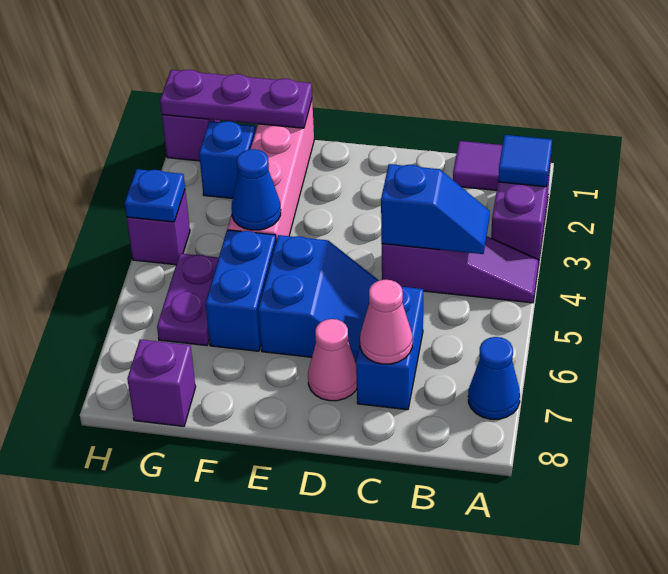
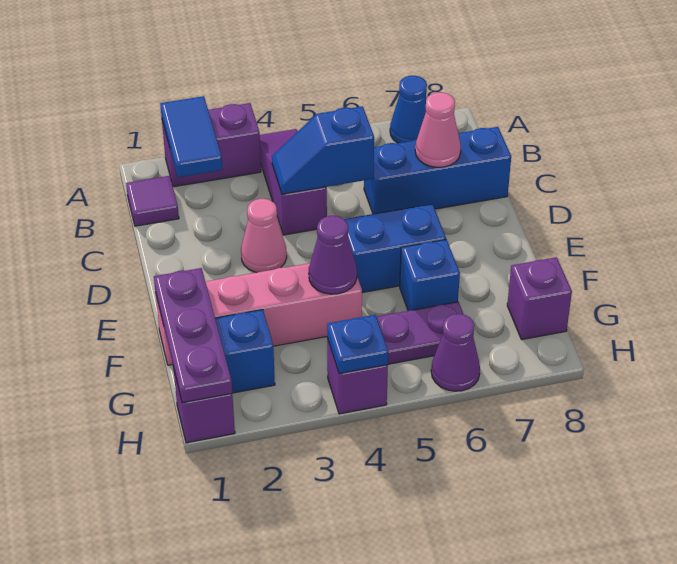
blue 1x1 tile [498,135,552,187] -> blue 1x2 tile [160,96,223,177]
blue 1x2 slope [381,164,490,254] -> blue 1x2 slope turned to [272,106,374,194]
blue 1x2 brick [356,287,423,410] -> blue 1x3 brick [364,127,511,214]
pink 1x1 cone [308,319,357,401] -> pink 1x1 cone moved to [241,199,287,272]
blue 1x1 cone [231,149,281,230] -> purple 1x1 cone [309,216,357,294]
blue 1x2 brick [205,230,276,351] -> blue 1x1 brick [400,239,460,311]
none -> purple 1x1 cone [431,314,480,391]

